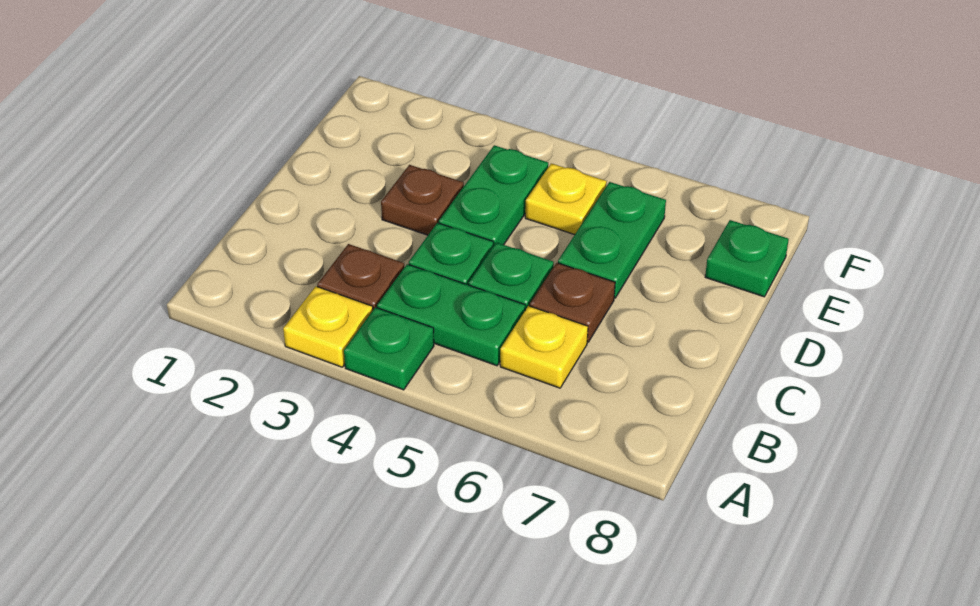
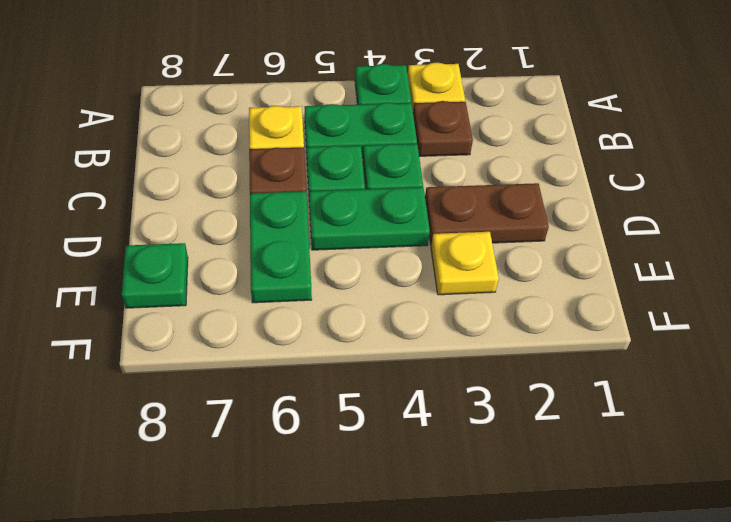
brown 1x1 plate [381,165,464,235] -> brown 1x2 plate [425,183,549,244]
green 1x2 plate [439,145,548,246] -> green 1x2 plate turned to [309,187,430,250]
yellow 1x1 plate [525,163,607,235] -> yellow 1x1 plate moved to [431,232,499,295]

